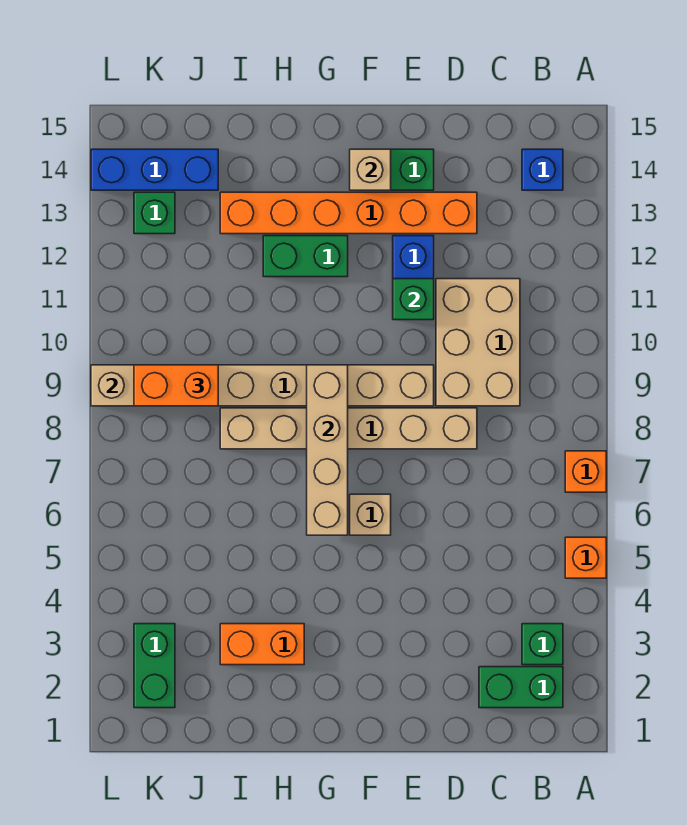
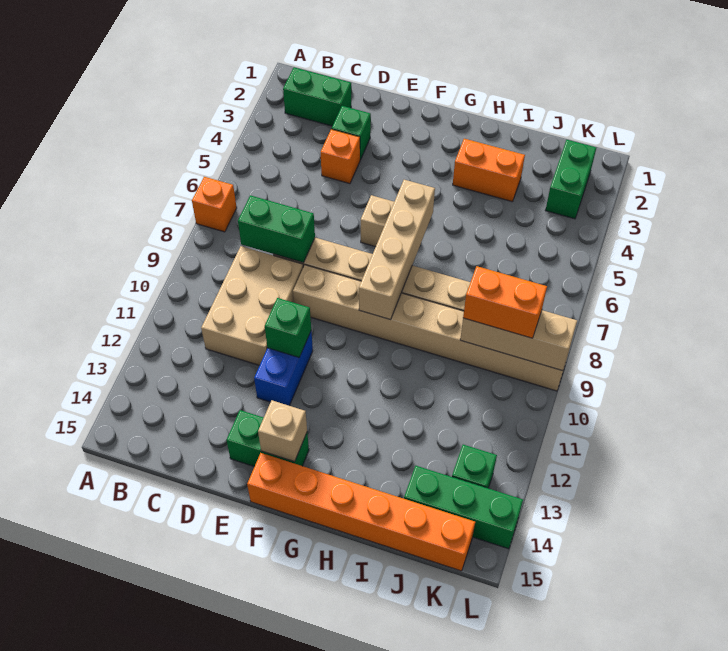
orange 1x1 brick [565,537,606,578] -> orange 1x1 brick moved to [320,129,360,184]
green 1x1 brick [522,624,563,665] -> green 1x1 brick moved to [332,106,371,160]
blue 1x1 brick [522,149,563,190] -> none
orange 1x6 brick [220,192,477,234] -> orange 1x6 brick moved to [247,453,475,571]
green 1x2 brick [263,236,348,277] -> green 1x2 brick moved to [238,195,315,263]
blue 1x3 brick [91,149,218,190] -> green 1x3 brick [404,466,523,549]

